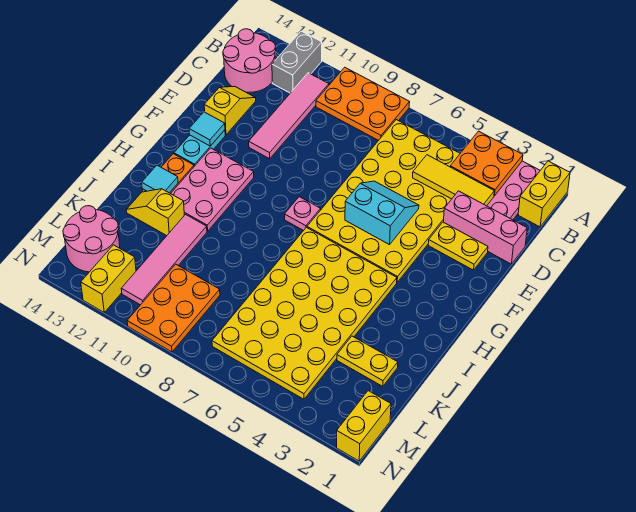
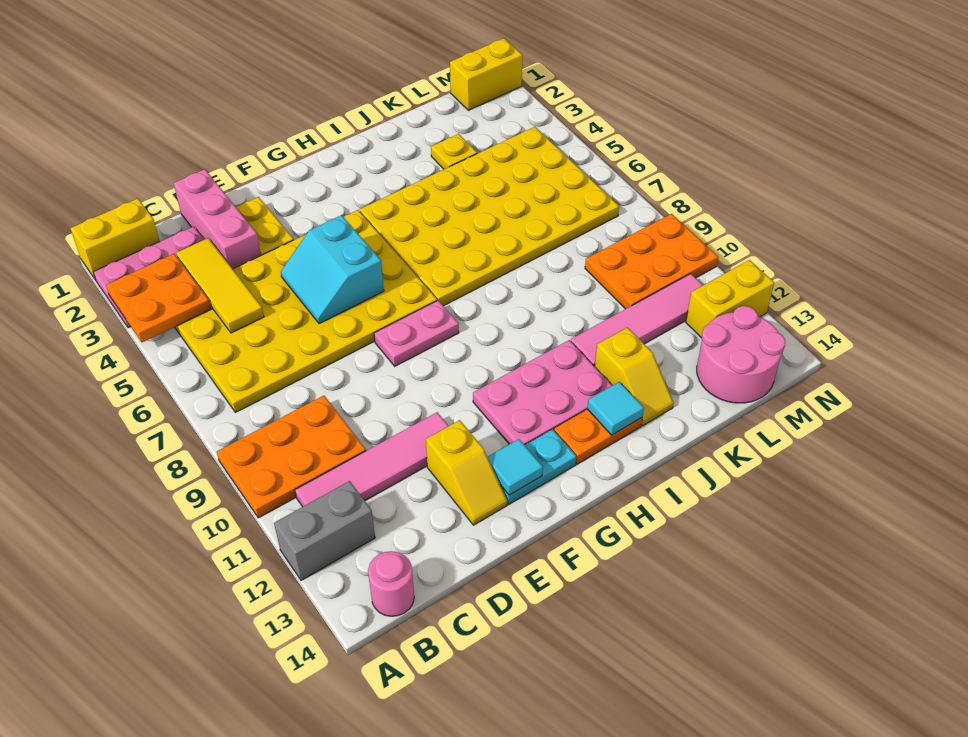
orange 2x3 plate [316,67,410,141] -> orange 2x3 plate turned to [217,396,366,518]
pink 2x2 round brick [223,29,276,92] -> pink 1x1 round brick [368,551,414,616]
yellow 1x2 slope [204,86,256,135] -> yellow 1x2 slope turned to [426,420,507,525]
pink 1x1 plate [285,197,321,231] -> pink 1x2 plate [374,300,459,366]
yellow 1x2 plate [337,336,398,386] -> yellow 1x1 plate [431,134,477,169]

